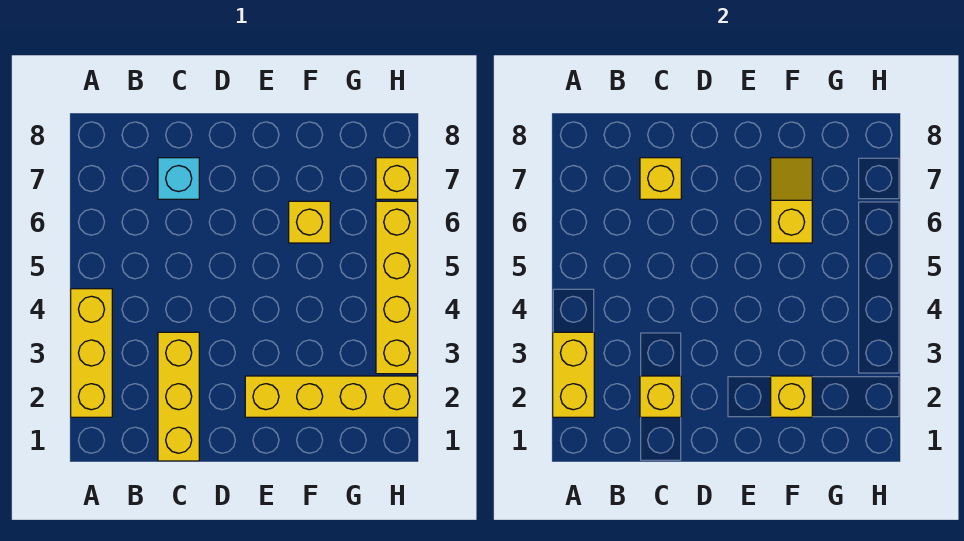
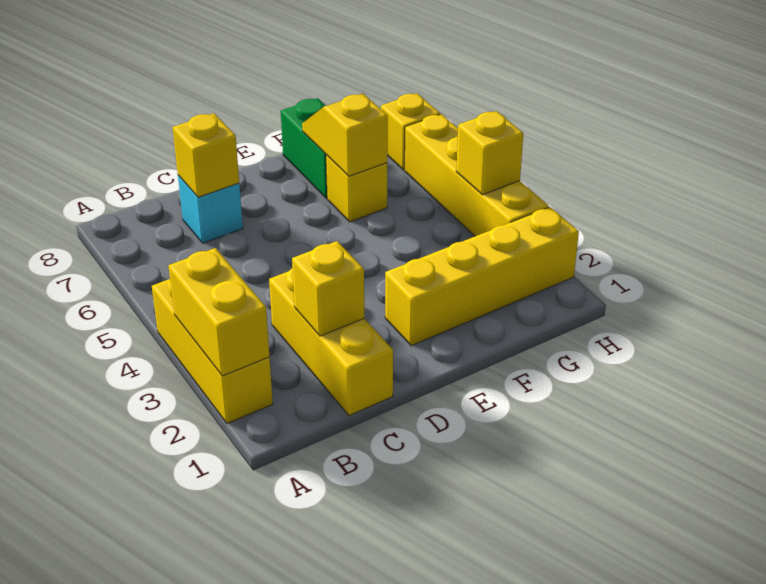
yellow 1x1 brick [771,376,812,417] -> yellow 1x1 brick moved to [456,111,523,195]
none -> green 1x2 brick [281,98,327,198]

